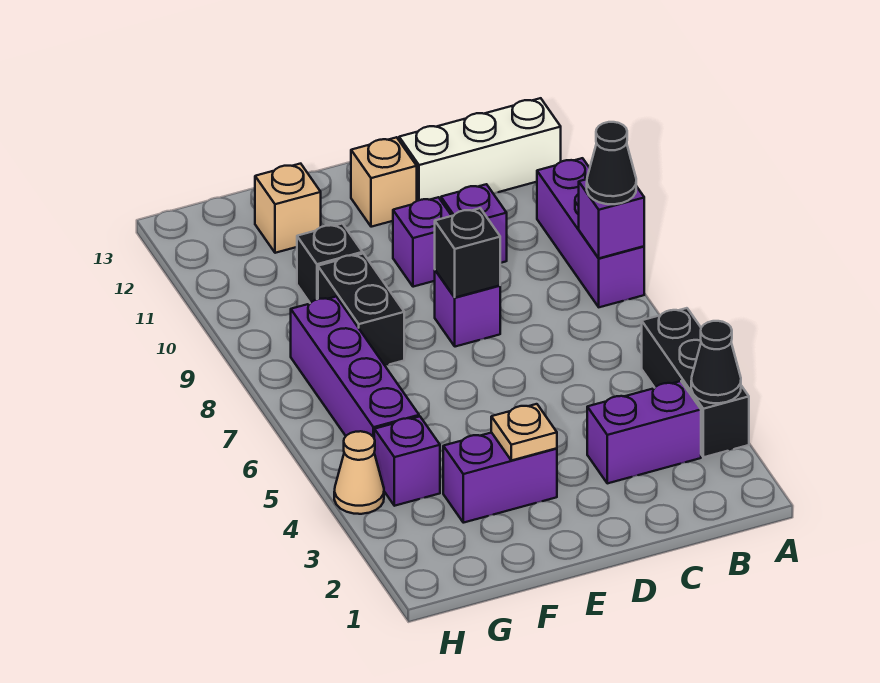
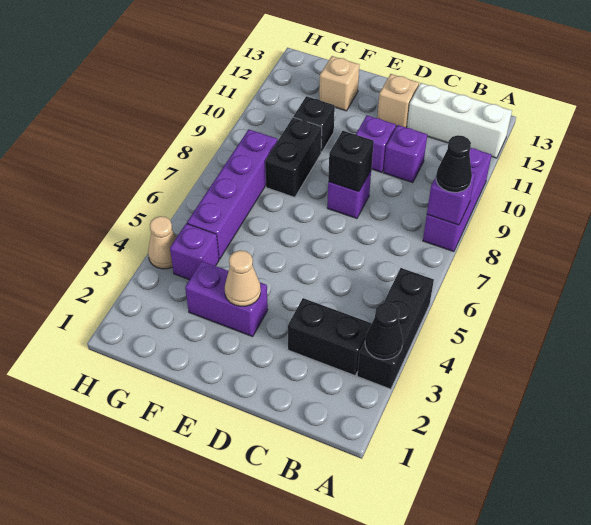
purple 1x2 brick [587,381,701,483] -> black 1x2 brick [288,298,371,376]
tan 1x1 plate [491,404,557,461] -> tan 1x1 cone [225,250,261,306]

